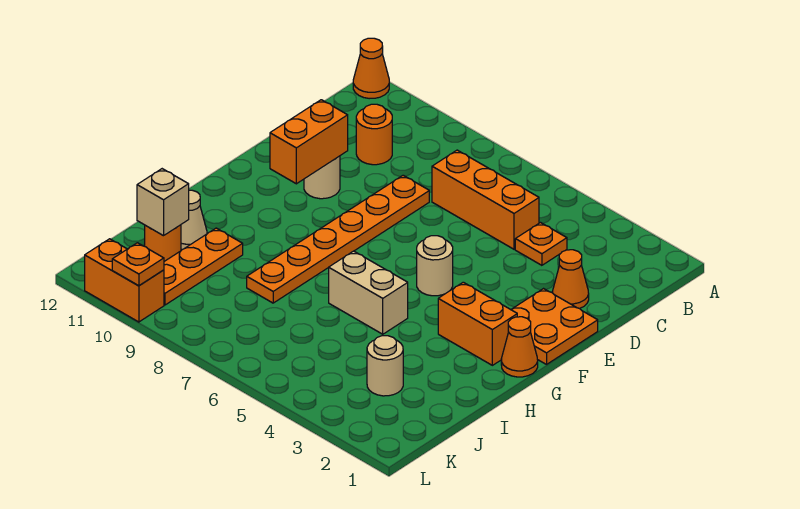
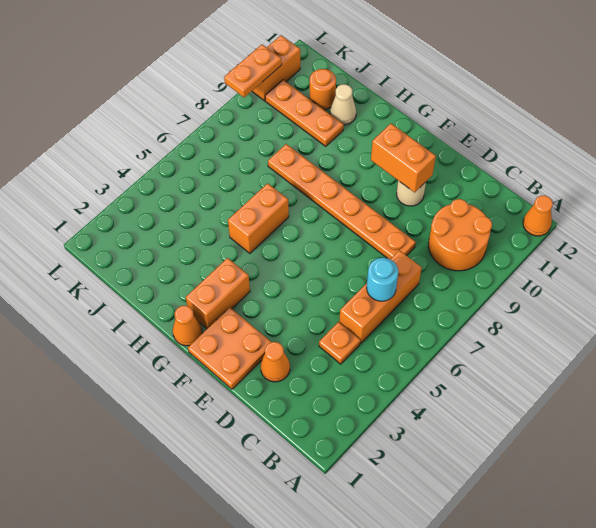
none -> cyan 1x1 round brick [367,258,398,301]
orange 1x1 round brick [356,104,392,165] -> orange 2x2 round brick [429,199,492,271]
tan 1x1 round brick [417,236,453,296] -> none
tan 1x2 brick [329,251,408,334] -> orange 1x2 brick [228,183,289,253]
tan 1x1 round brick [367,336,403,396] -> none
tan 1x1 brick [137,169,189,236] -> none
orange 1x1 plate [112,243,164,286] -> orange 1x2 plate [224,45,282,97]

